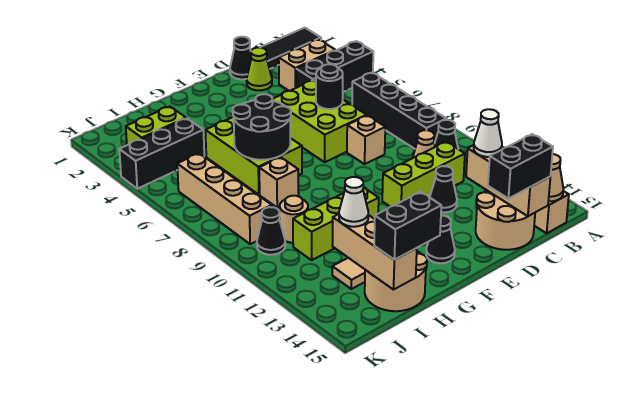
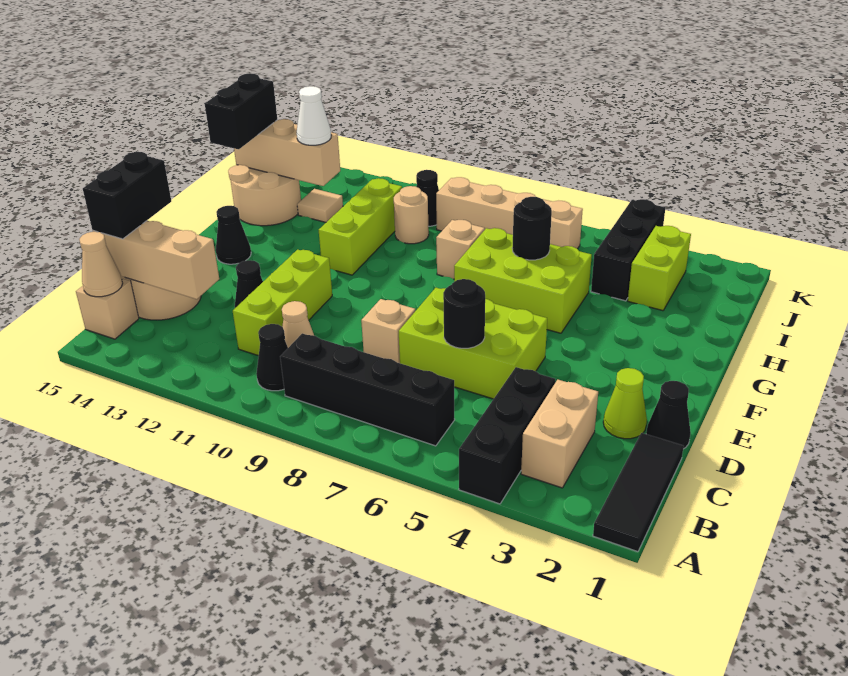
white 1x1 cone [474,109,502,157] -> none
black 2x2 round brick [233,94,291,160] -> black 1x1 round brick [512,197,552,260]

